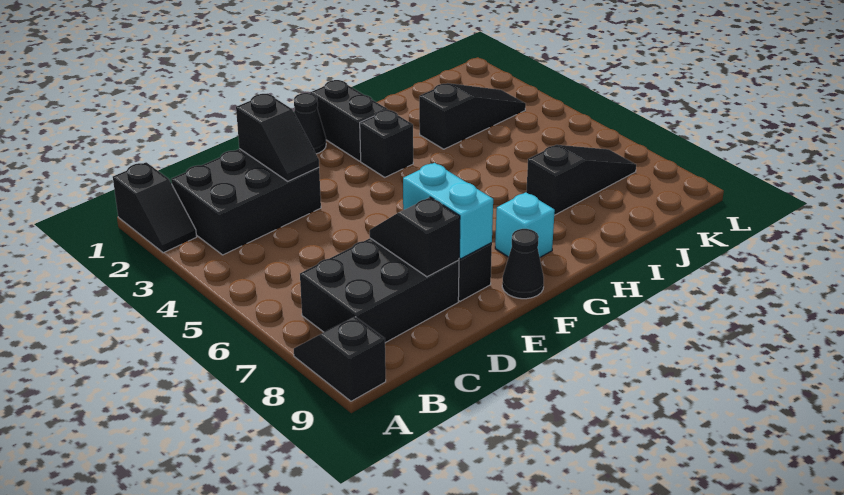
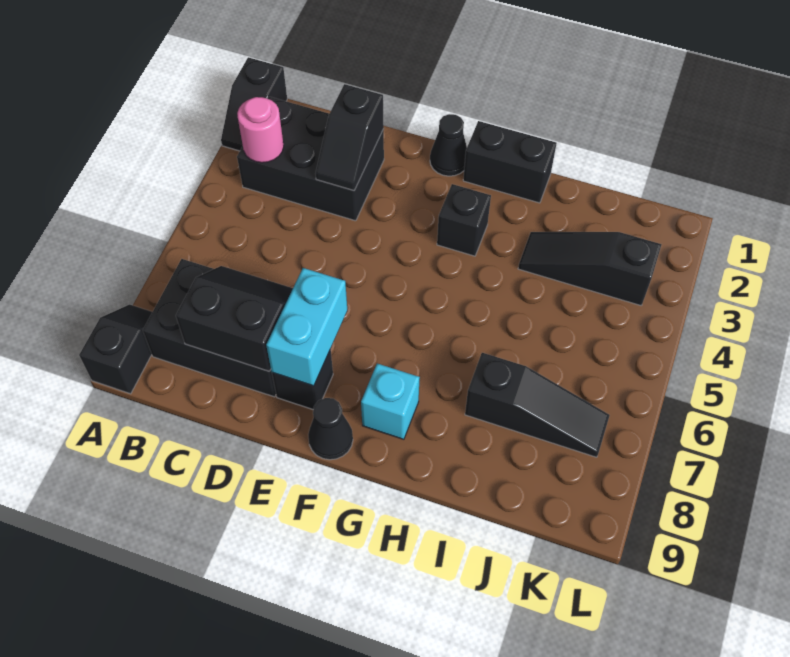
none -> pink 1x1 round brick [237,97,284,163]
black 1x2 slope [370,197,460,277] -> black 2x2 slope [176,266,293,371]
black 1x2 brick [311,80,387,161] -> black 1x2 brick turned to [463,121,557,203]
black 1x3 slope [419,83,526,149] -> black 1x3 slope turned to [518,232,662,306]

